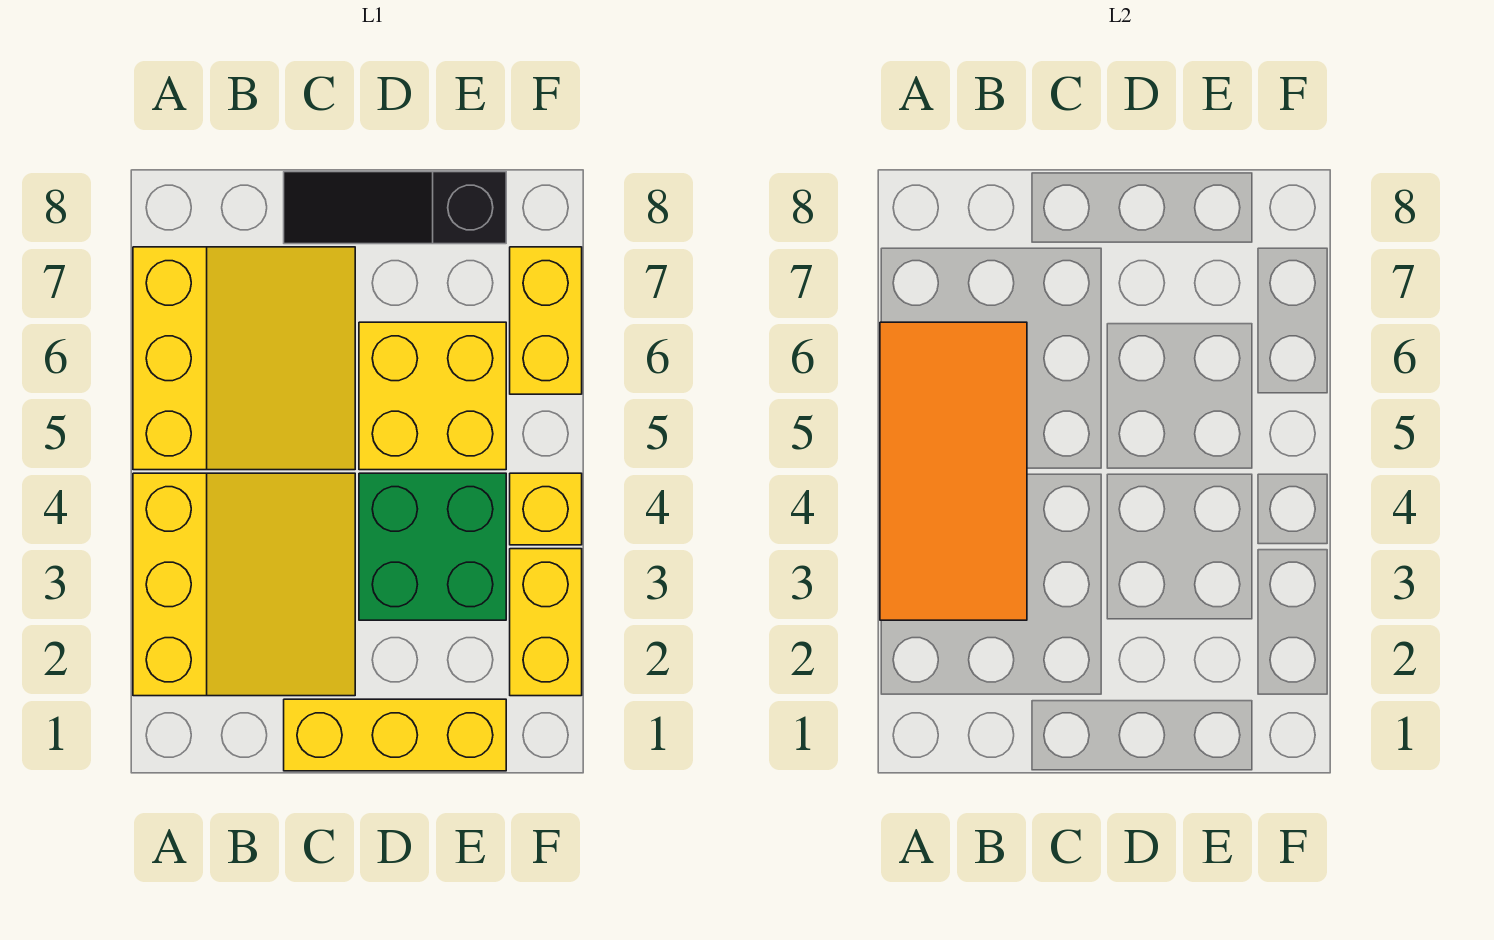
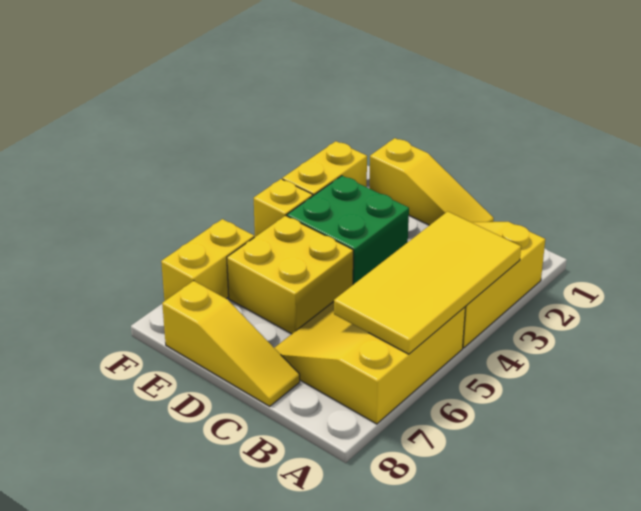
orange 2x4 tile [880,322,1027,620] -> yellow 2x4 tile [334,211,521,354]
yellow 1x3 brick [284,699,506,771] -> yellow 1x3 slope [369,138,494,225]
black 1x3 slope [284,172,506,244] -> yellow 1x3 slope [162,281,300,406]

